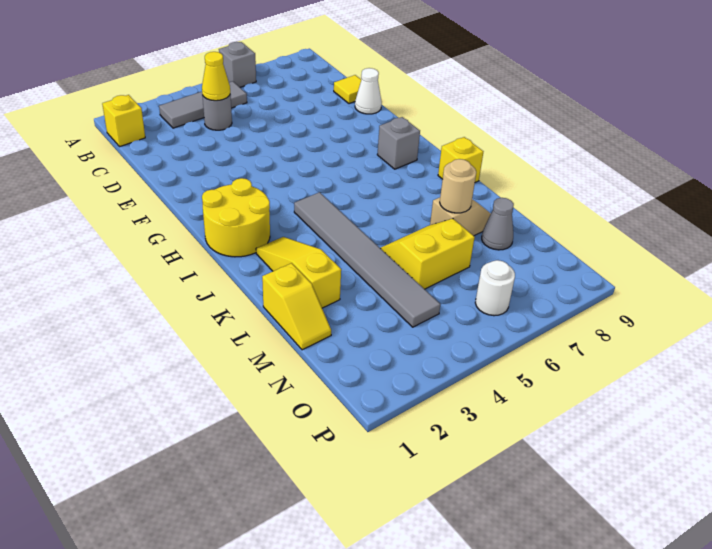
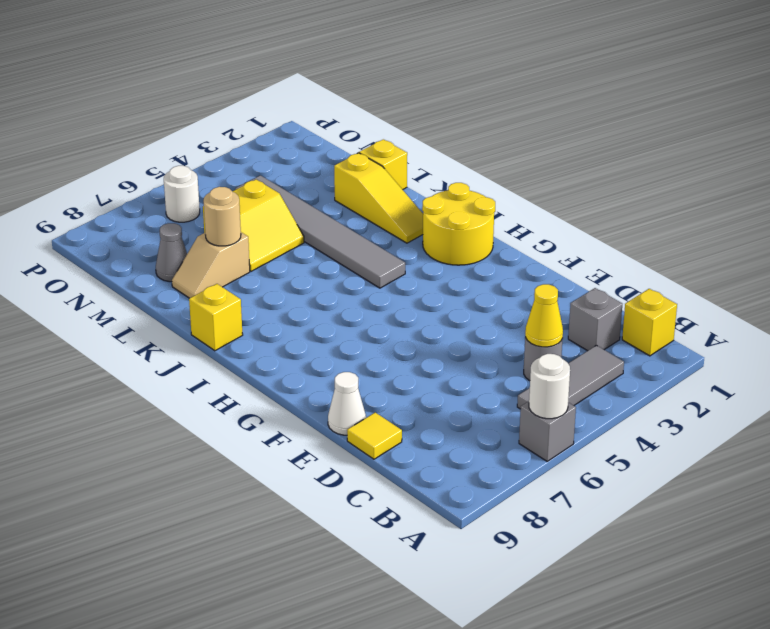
none -> white 1x1 round brick [529,354,570,419]
grey 1x1 brick [377,117,420,169] -> grey 1x1 brick moved to [568,288,622,351]

